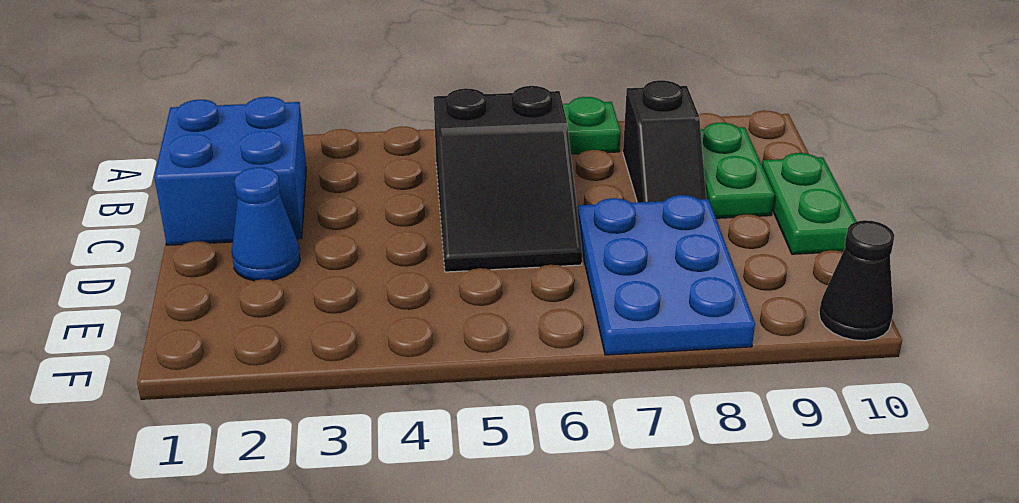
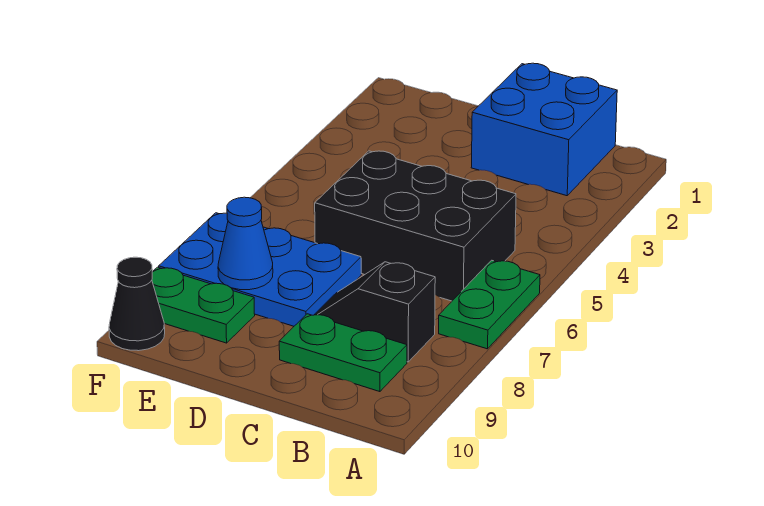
black 2x3 slope [434,86,582,272] -> black 2x3 brick [315,151,516,301]
green 1x2 plate [762,153,856,254] -> green 1x2 plate moved to [152,267,255,343]
blue 1x1 cone [232,167,300,281] -> blue 1x1 cone moved to [218,197,273,290]

